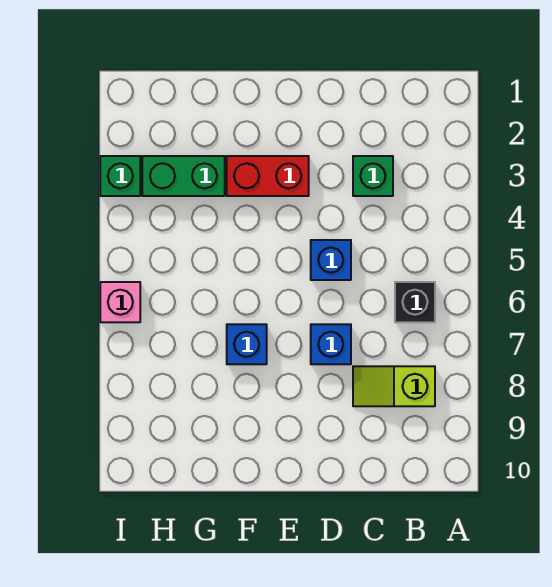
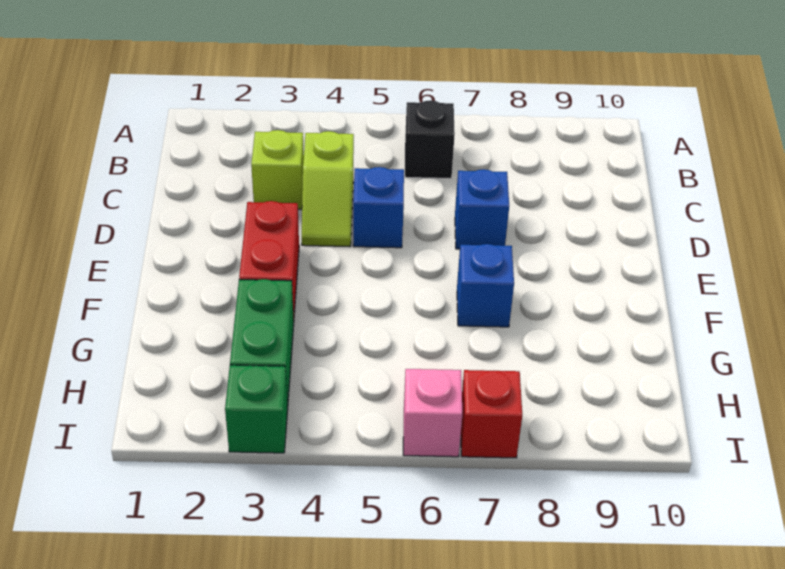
lime 1x2 slope [353,366,435,406] -> lime 1x2 slope moved to [302,131,354,247]
green 1x1 brick [353,156,393,196] -> lime 1x1 brick [251,130,304,210]
none -> red 1x1 brick [461,370,522,458]

